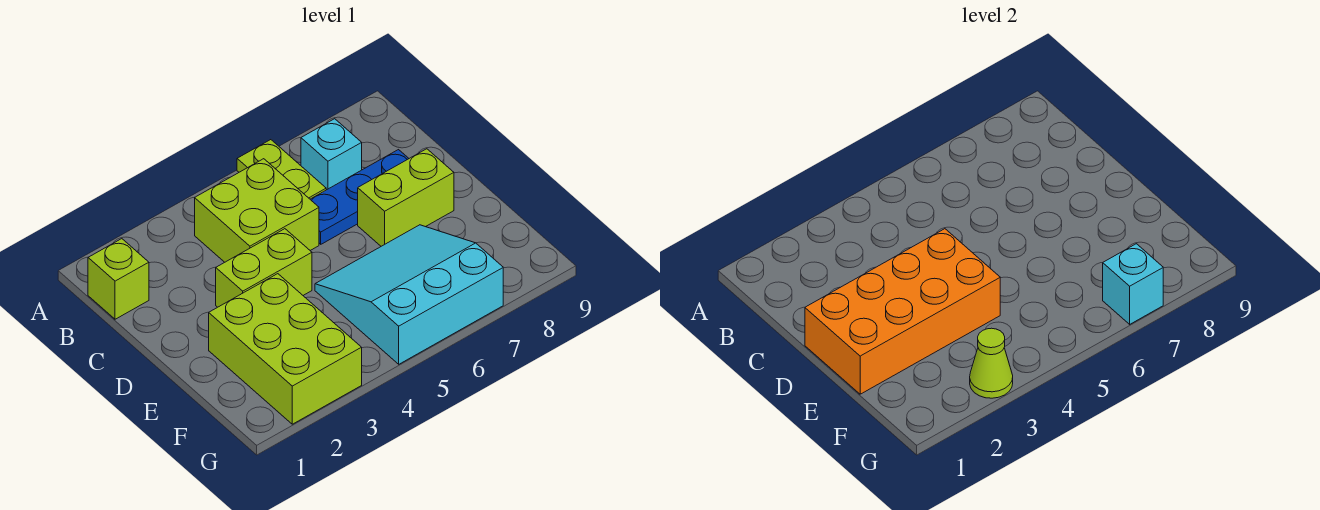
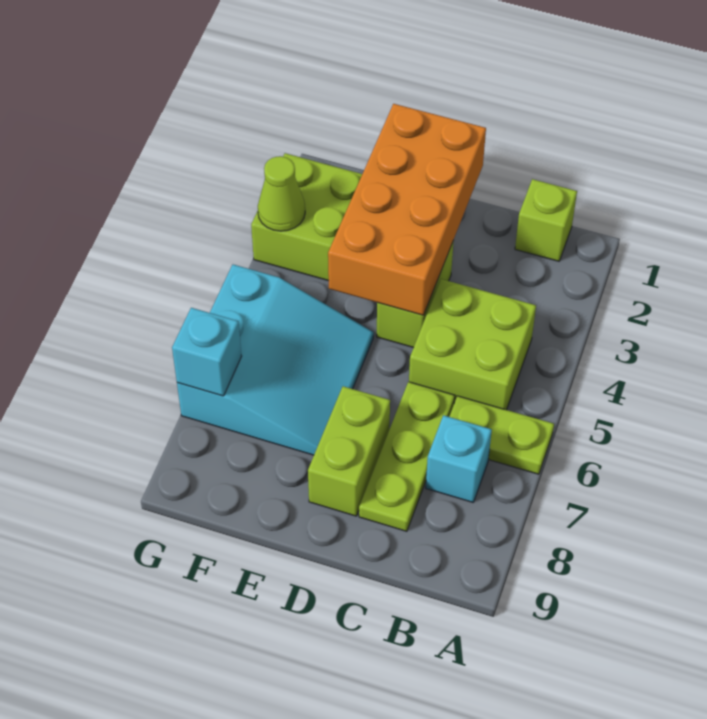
blue 1x3 plate [310,150,409,244] -> lime 1x3 plate [359,382,455,531]

